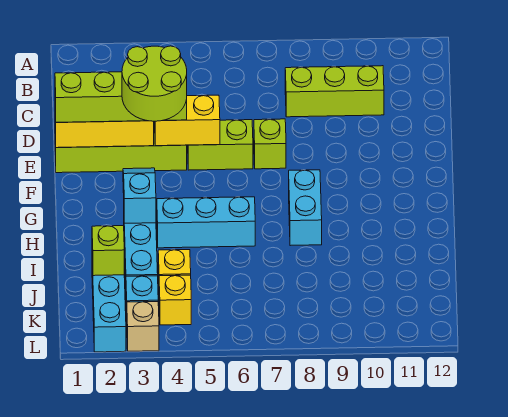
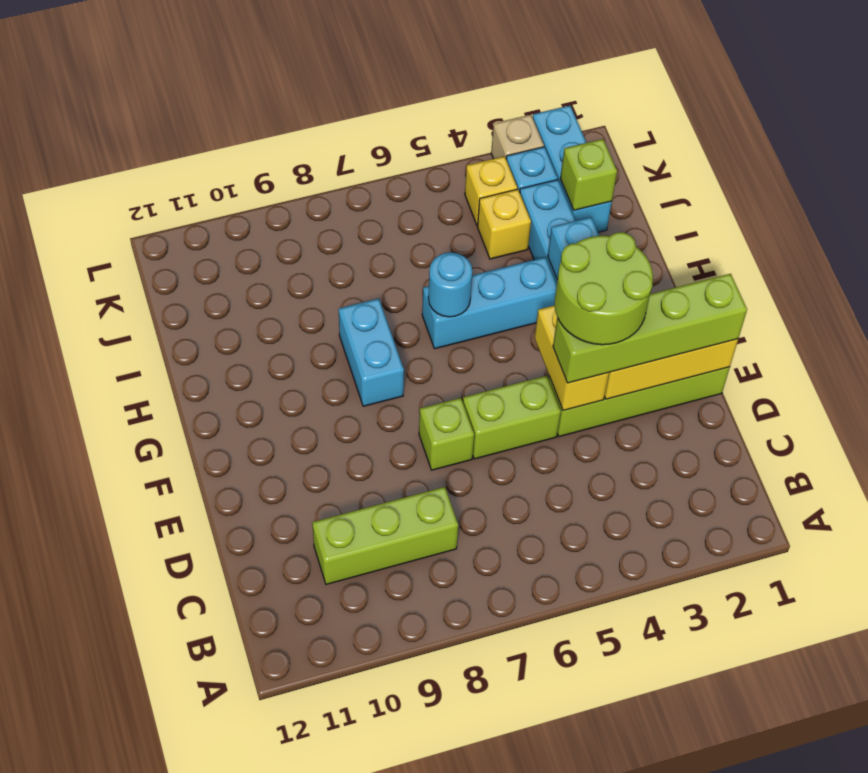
yellow 1x2 brick [154,95,220,146] -> yellow 1x2 brick turned to [535,305,609,411]
none -> cyan 1x1 round brick [428,252,472,317]

